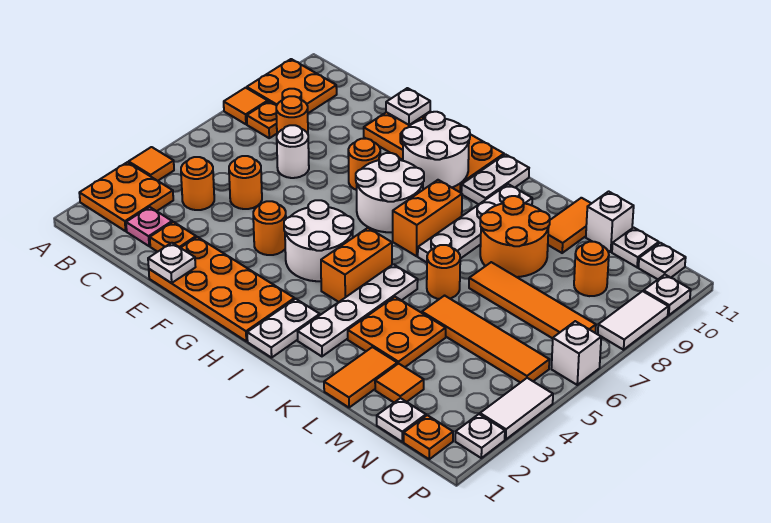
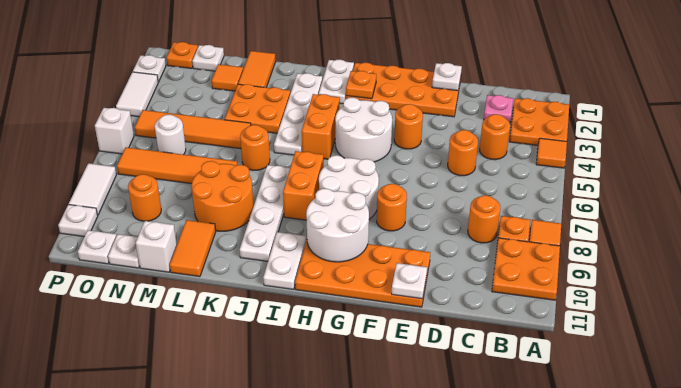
orange 1x1 plate [150,222,196,252] -> orange 1x1 plate moved to [346,71,376,99]
white 1x1 round brick [277,125,309,178] -> white 1x1 round brick moved to [155,115,186,155]

